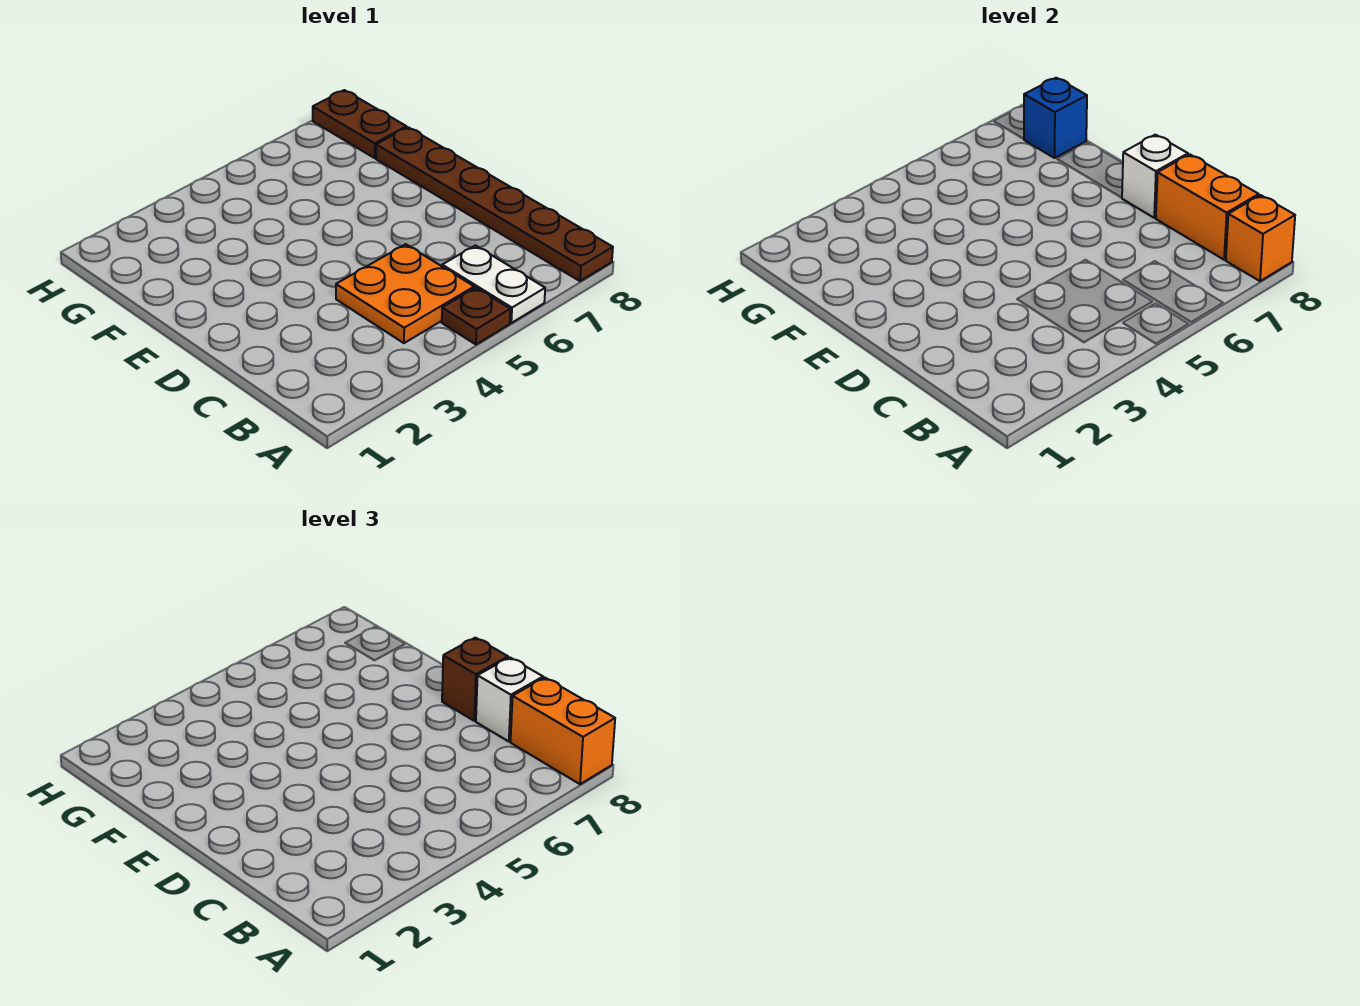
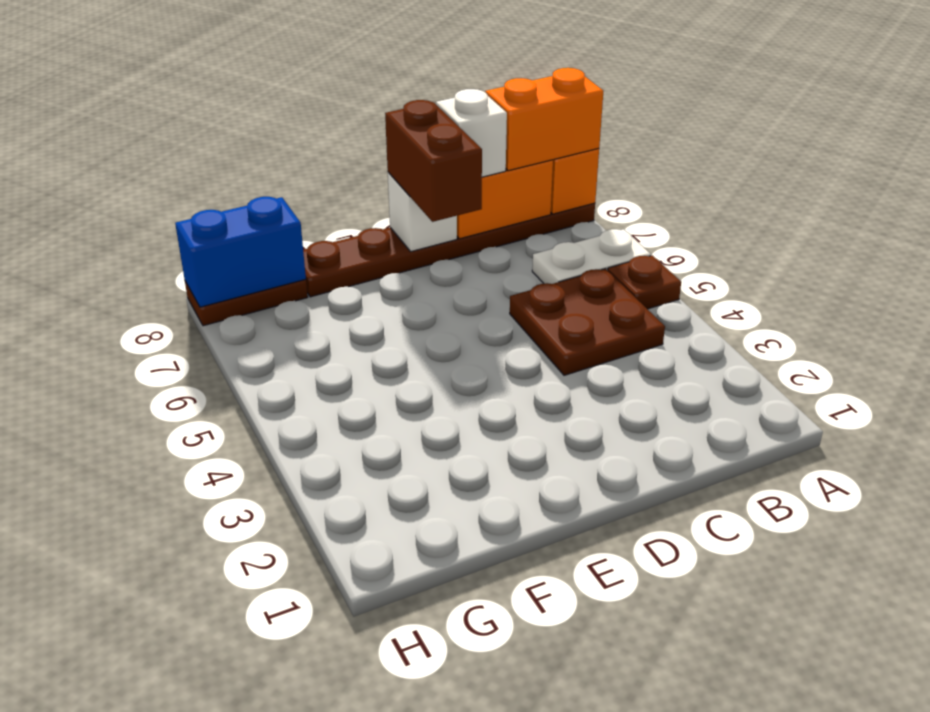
orange 2x2 plate [336,244,474,343] -> brown 2x2 plate [510,269,665,375]
brown 1x1 brick [442,638,508,721] -> brown 1x2 brick [385,100,482,222]
blue 1x1 brick [1024,78,1087,158] -> blue 1x2 brick [175,197,306,307]

